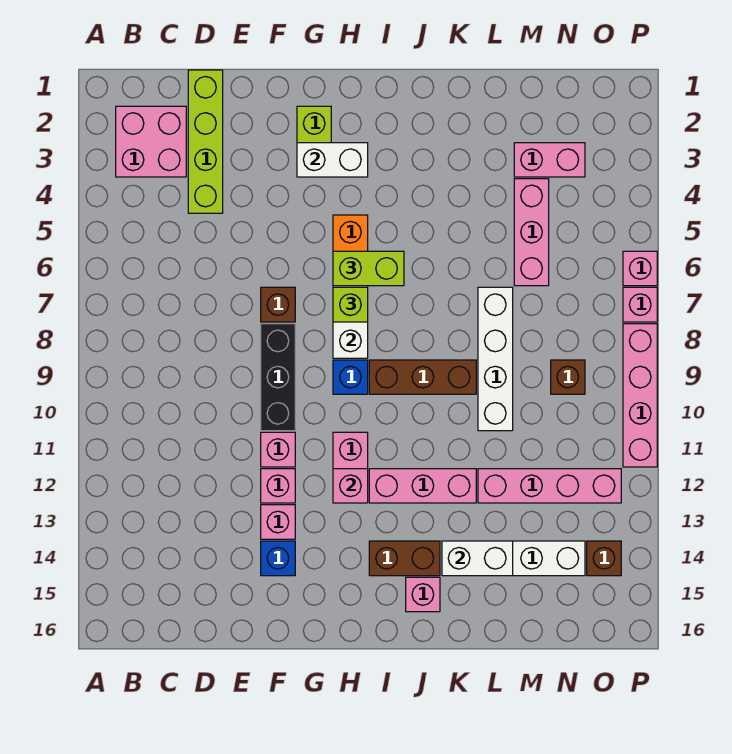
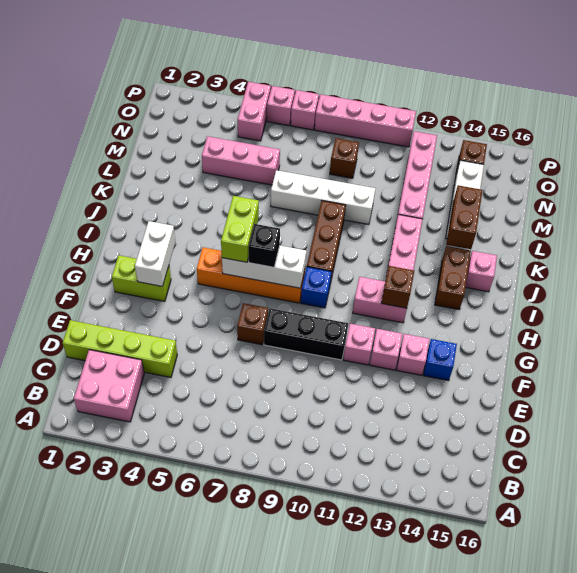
lime 1x1 brick [333,287,368,322] -> black 1x1 brick [248,224,280,267]
pink 1x1 brick [333,469,368,503] -> brown 1x1 brick [381,266,414,308]
white 1x2 brick [442,541,513,576] -> brown 1x2 brick [447,185,483,249]
pink 1x2 brick [514,143,585,177] -> pink 1x2 brick moved to [238,82,271,141]

